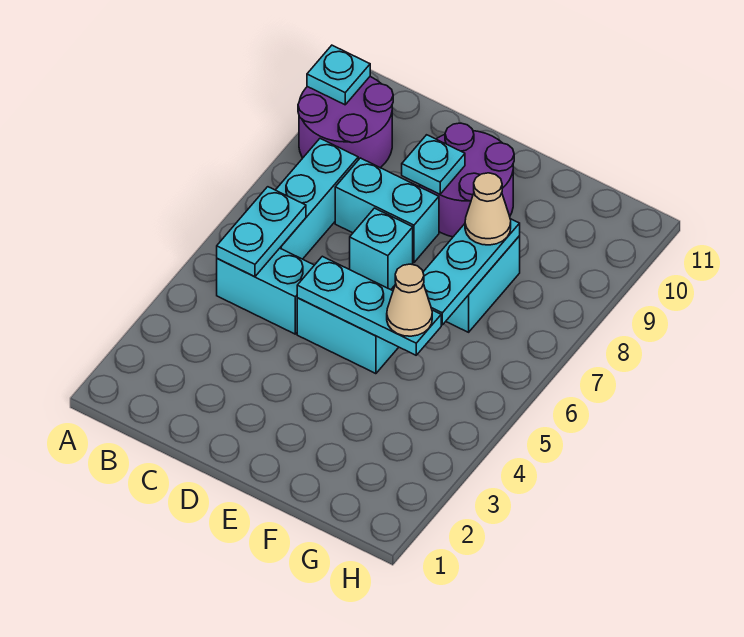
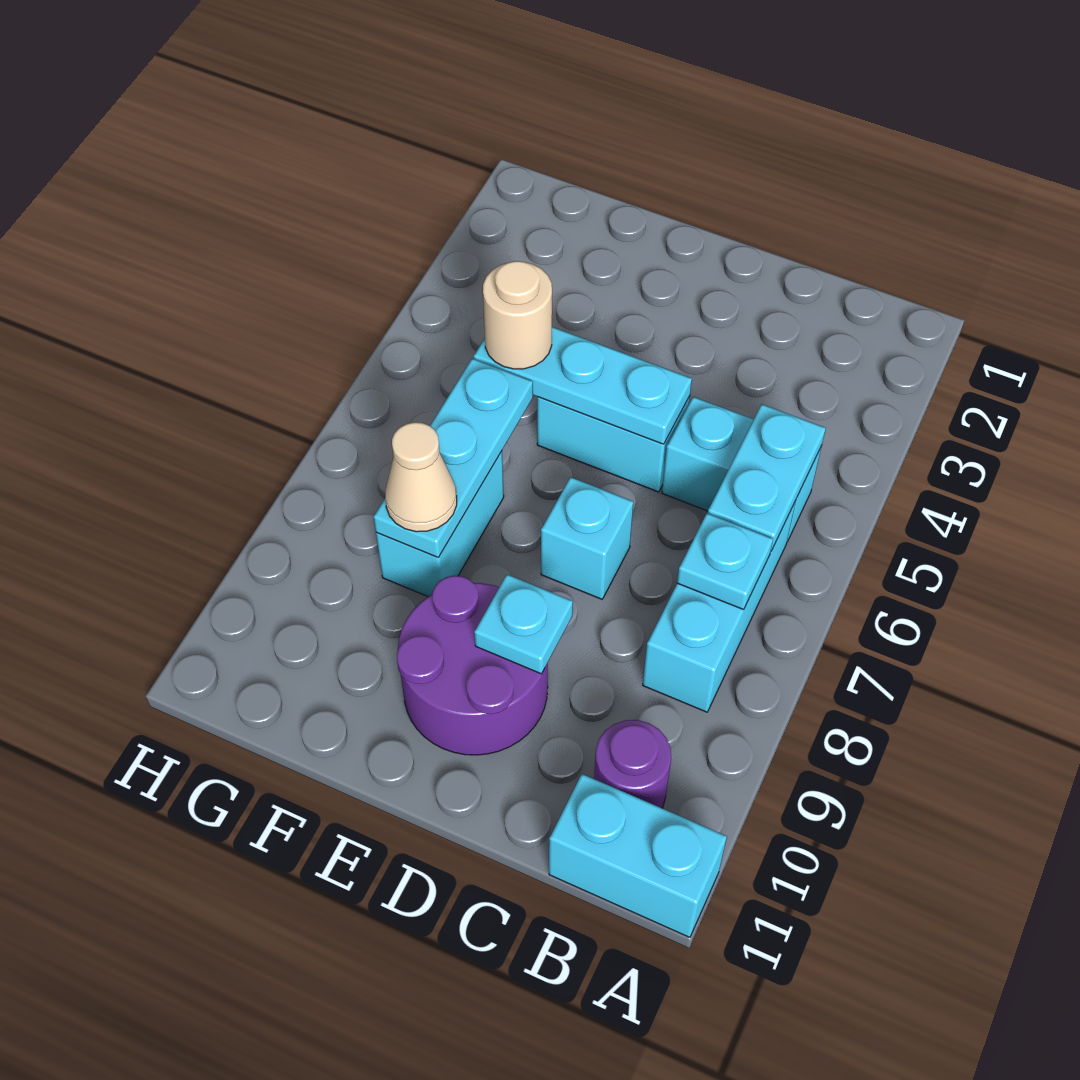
purple 2x2 round brick [298,77,393,168] -> purple 1x1 round brick [594,720,671,808]
cyan 1x1 plate [307,45,370,105] -> cyan 1x1 plate moved to [677,513,773,610]
cyan 1x2 brick [335,158,439,263] -> cyan 1x2 brick moved to [549,774,727,937]
tan 1x1 cone [387,264,432,336] -> tan 1x1 round brick [483,261,552,369]

